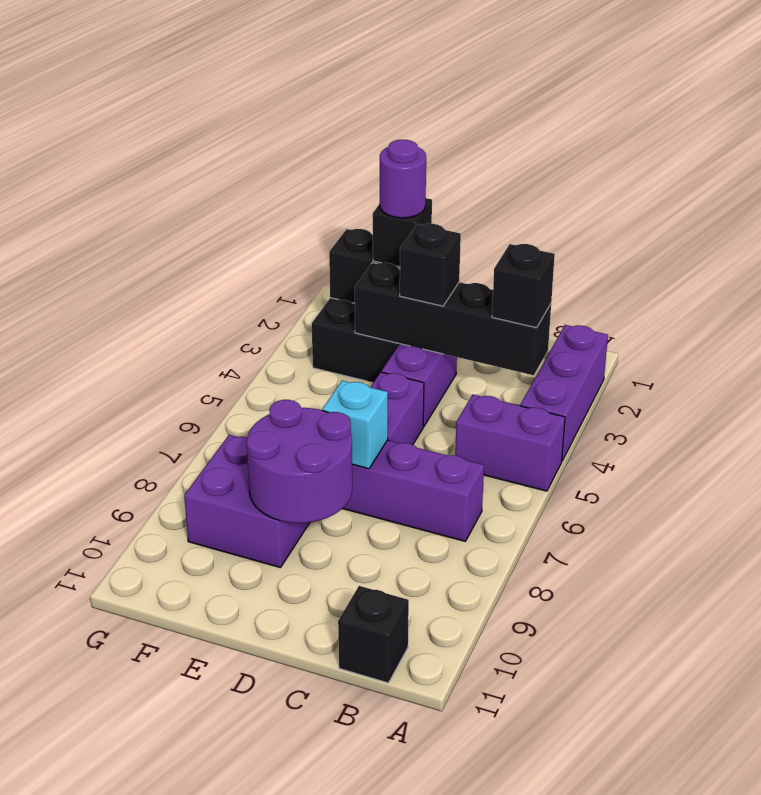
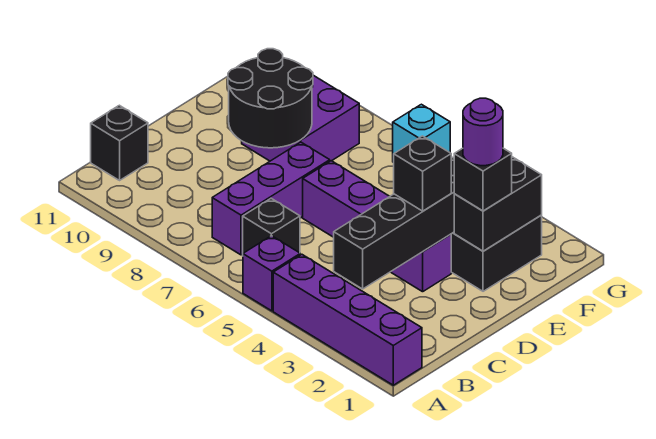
purple 1x3 brick [520,325,608,461] -> purple 1x4 brick [273,254,422,385]
purple 1x2 brick [455,395,565,491] -> purple 1x1 brick [243,236,300,311]
black 1x1 brick [492,244,555,328] -> black 1x1 brick moved to [243,198,300,253]
cyan 1x1 brick [322,381,388,469] -> cyan 1x1 brick moved to [393,104,450,162]
purple 2x2 round brick [247,400,352,523] -> black 2x2 round brick [228,49,313,148]

